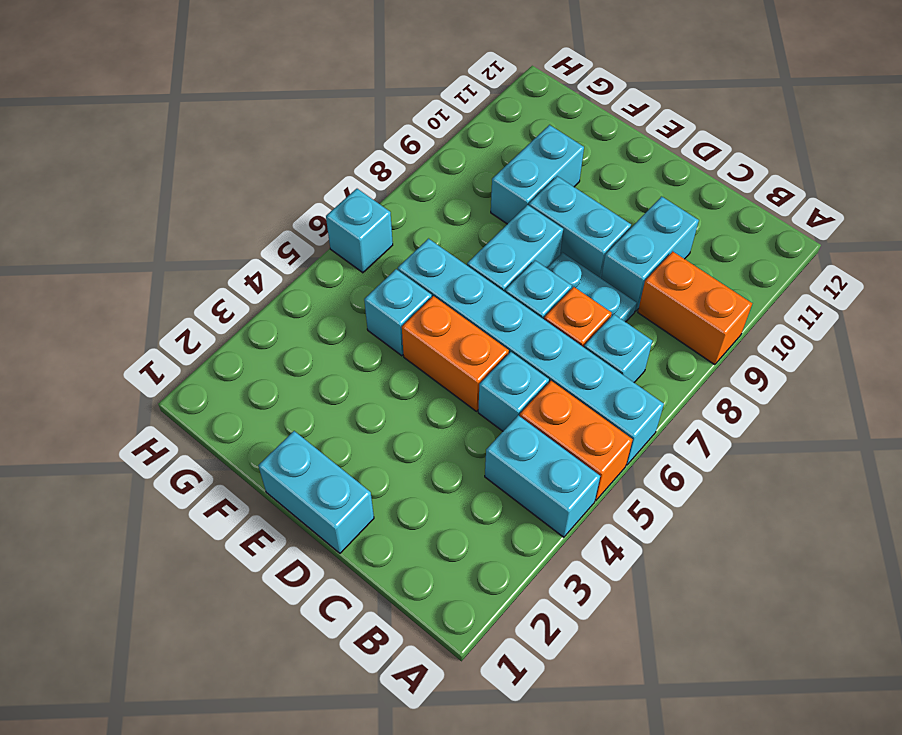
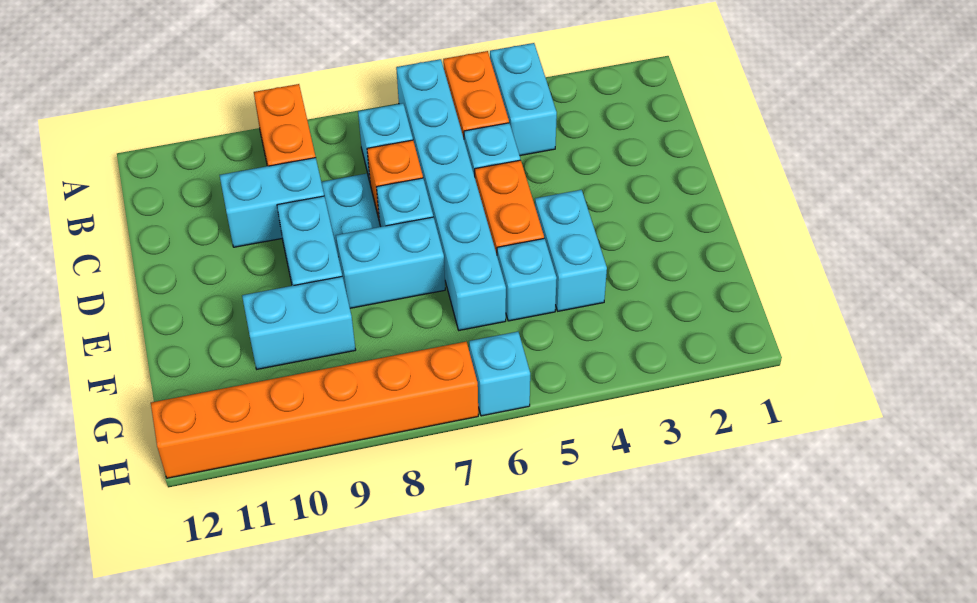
cyan 1x2 brick [258,431,374,553] -> cyan 1x2 brick moved to [535,190,607,311]
none -> orange 1x6 brick [151,342,478,478]

